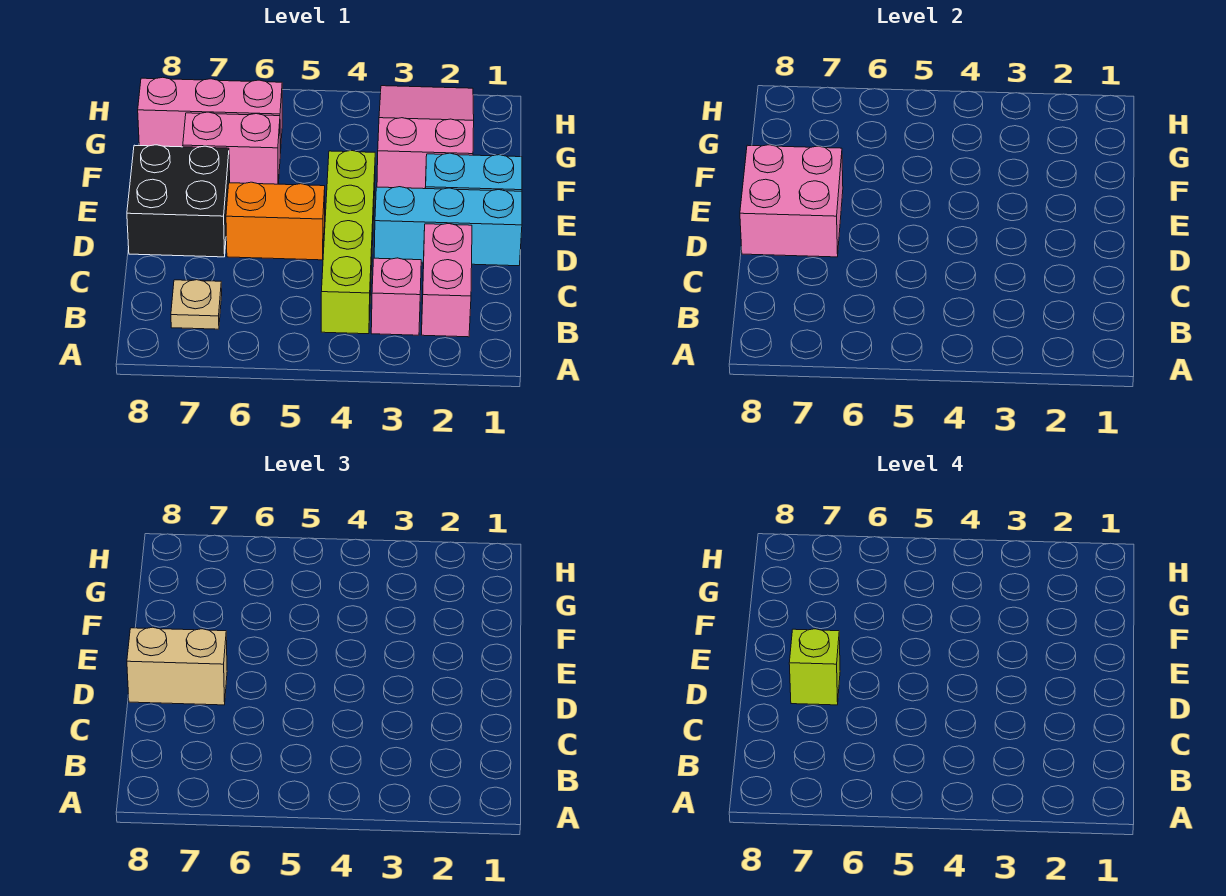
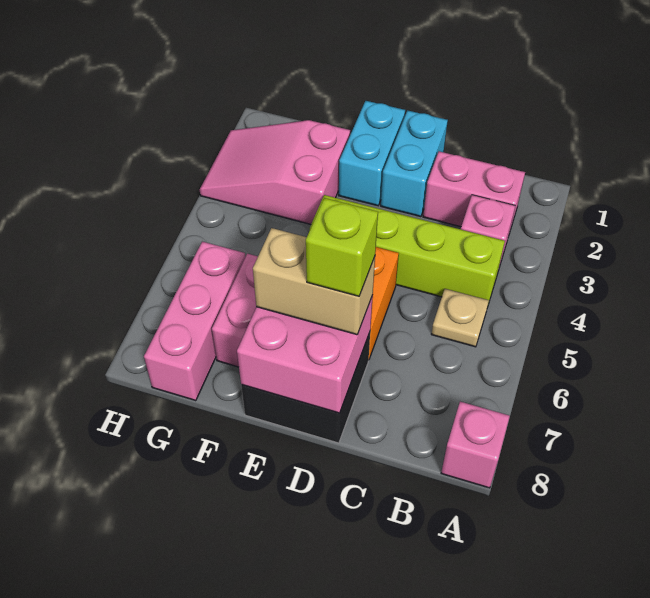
none -> pink 1x1 brick [441,402,510,488]
tan 1x1 plate [171,280,222,329] -> tan 1x1 plate moved to [431,289,489,347]
cyan 1x3 brick [374,187,522,266] -> cyan 1x2 brick [381,110,448,217]
tan 1x2 brick [127,627,227,705] -> tan 1x2 brick turned to [253,228,375,335]

